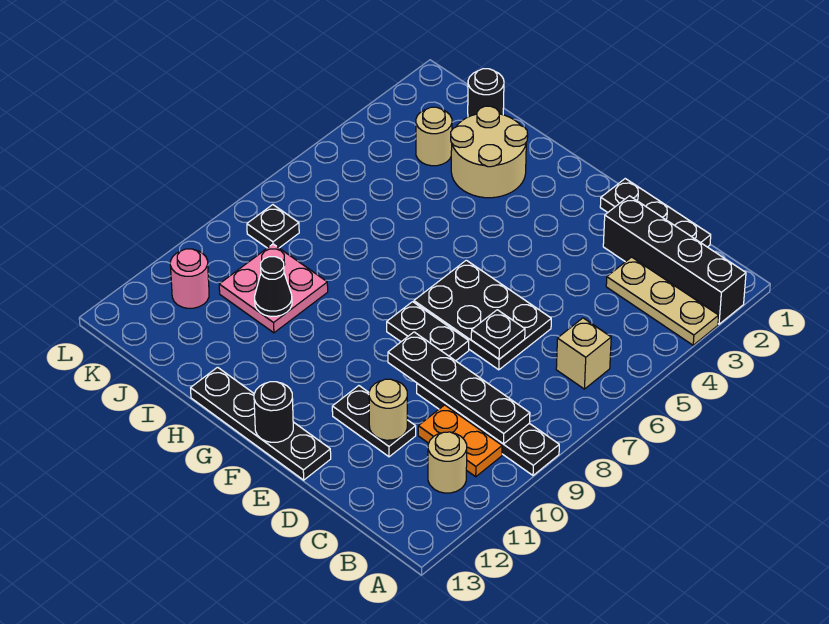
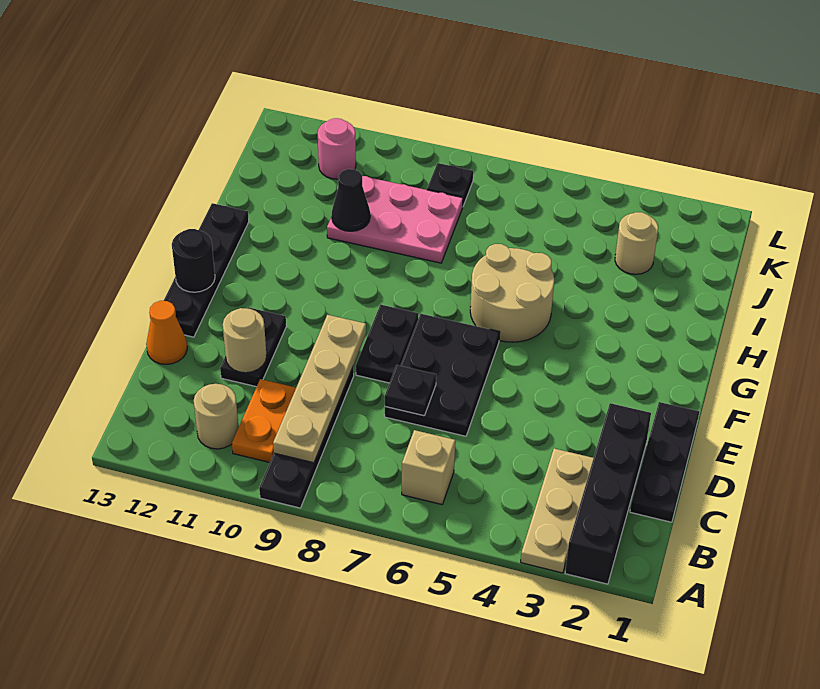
black 1x4 plate [388,332,530,444] -> tan 1x4 plate [273,315,366,463]
none -> orange 1x1 cone [146,301,187,364]
tan 2x2 round brick [451,106,528,198] -> tan 2x2 round brick moved to [470,244,554,342]
pink 2x2 plate [219,244,328,333] -> pink 2x3 plate [327,176,463,263]
black 1x1 round brick [468,69,504,117] -> none

